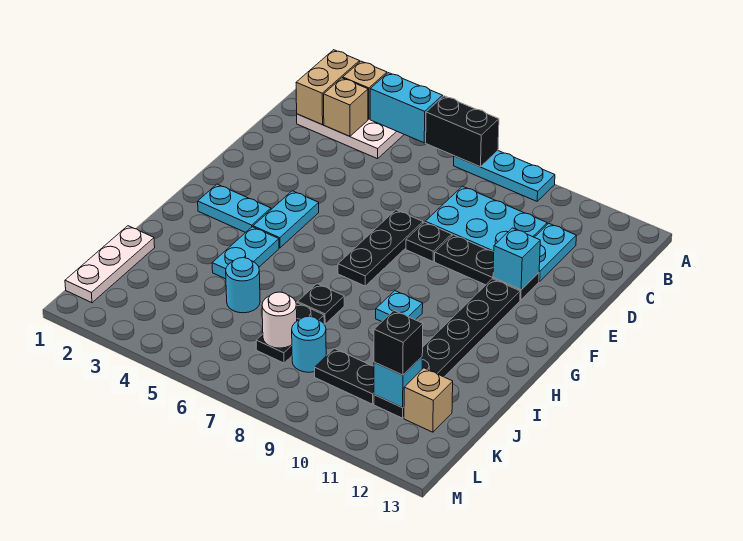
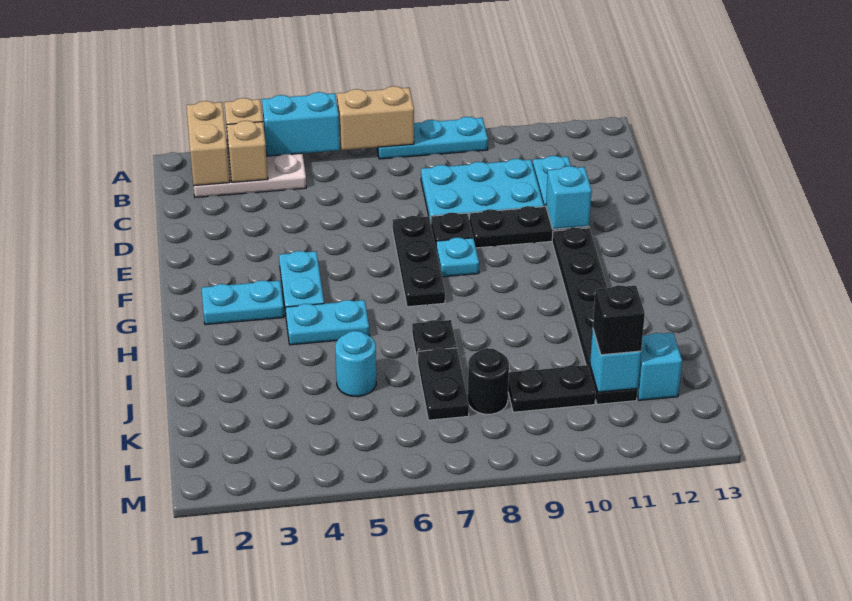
black 1x2 brick [426,96,499,167] -> tan 1x2 brick [337,86,414,150]
cyan 1x2 plate [212,227,279,279] -> cyan 1x2 plate turned to [285,300,369,345]
cyan 1x1 plate [376,291,423,322] -> cyan 1x1 plate moved to [436,237,479,277]
white 1x3 plate [65,226,155,303] -> none
white 1x1 round brick [262,292,297,348] -> none
cyan 1x1 round brick [292,316,326,372] -> black 1x1 round brick [468,348,509,414]
tan 1x1 brick [404,368,453,432] -> cyan 1x1 brick [637,333,682,400]

